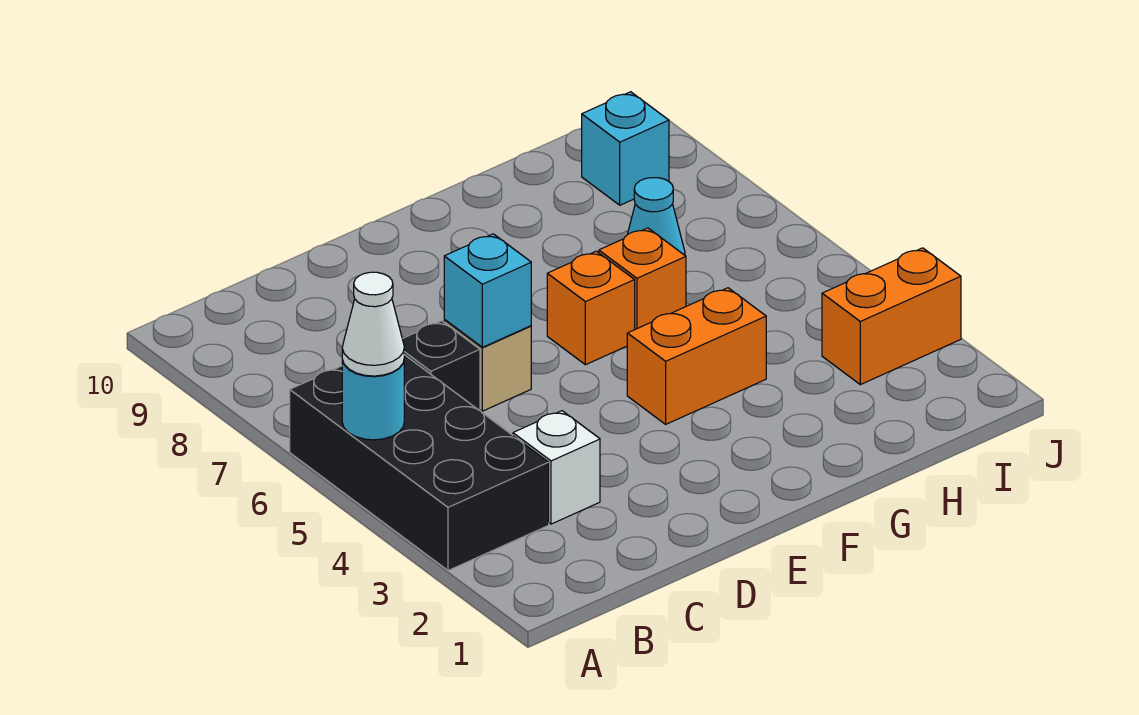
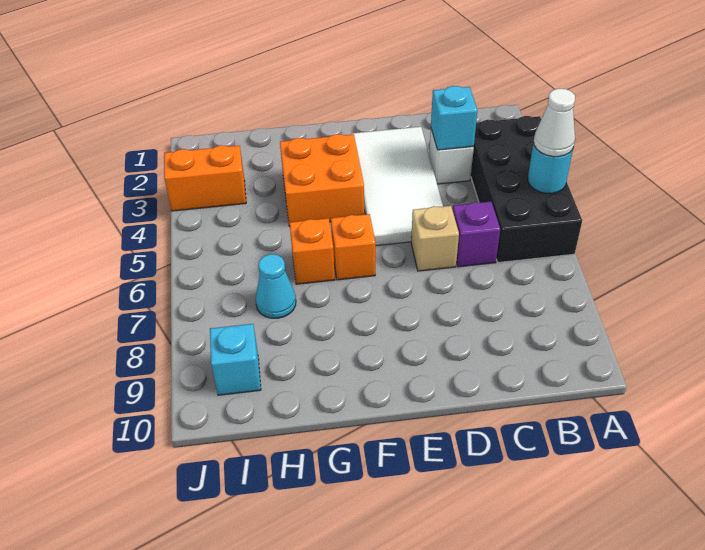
black 1x1 brick [403,321,480,410] -> purple 1x1 brick [453,202,500,267]
none -> white 2x4 tile [352,127,443,246]
cyan 1x1 brick [444,234,531,347] -> cyan 1x1 brick moved to [431,86,477,150]
orange 1x2 brick [627,288,766,424] -> orange 2x2 brick [280,134,364,226]

